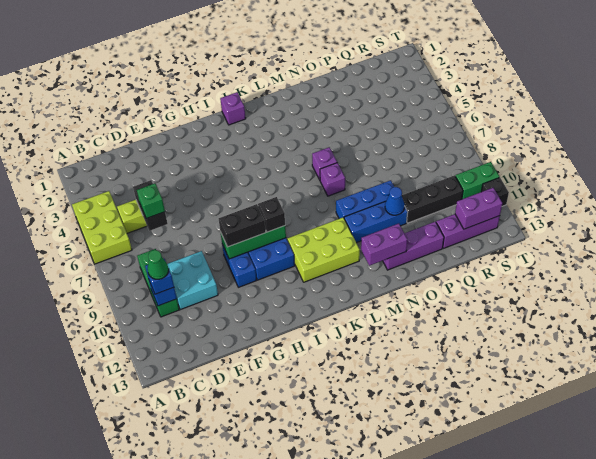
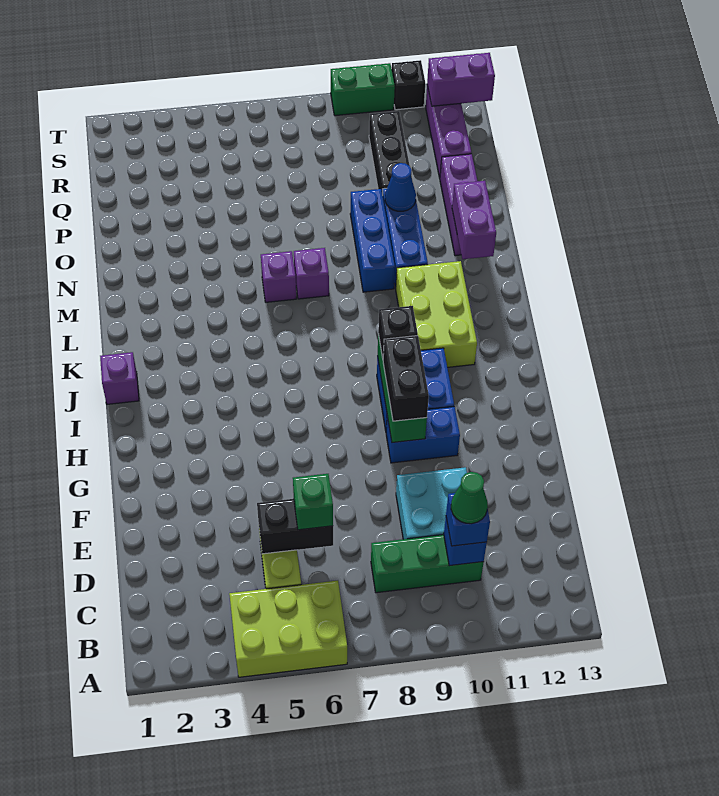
purple 1x2 brick [455,188,502,229] -> purple 1x2 brick turned to [427,53,495,106]
green 1x2 brick [455,162,499,199] -> green 1x2 brick turned to [331,63,395,116]

